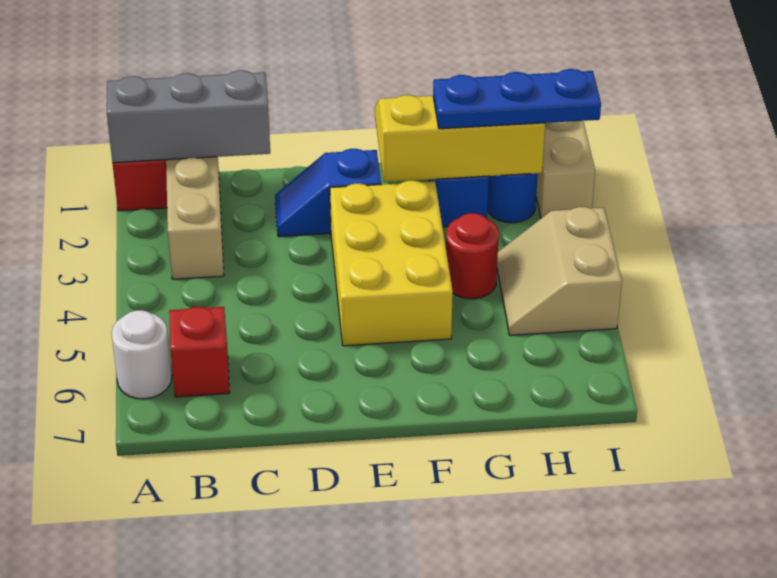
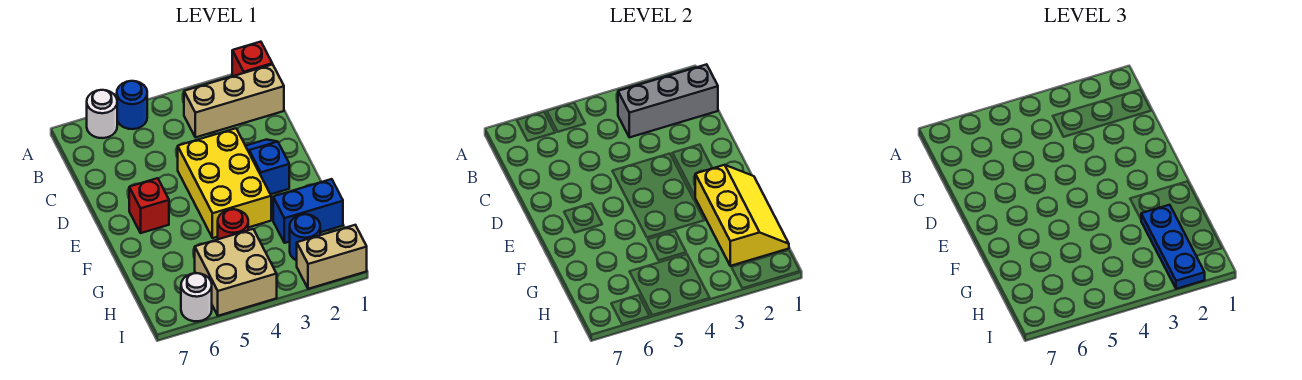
grey 1x3 brick [107,70,270,163] -> grey 1x3 brick turned to [618,64,718,137]
none -> blue 1x1 round brick [117,81,147,129]
red 1x1 brick [169,307,230,397] -> red 1x1 brick moved to [129,178,169,233]
yellow 2x3 brick [330,180,453,346] -> yellow 2x3 brick turned to [178,128,271,238]
tan 2x2 slope [497,207,622,335] -> tan 2x2 brick [195,229,277,316]
none -> white 1x1 round brick [181,273,212,321]

